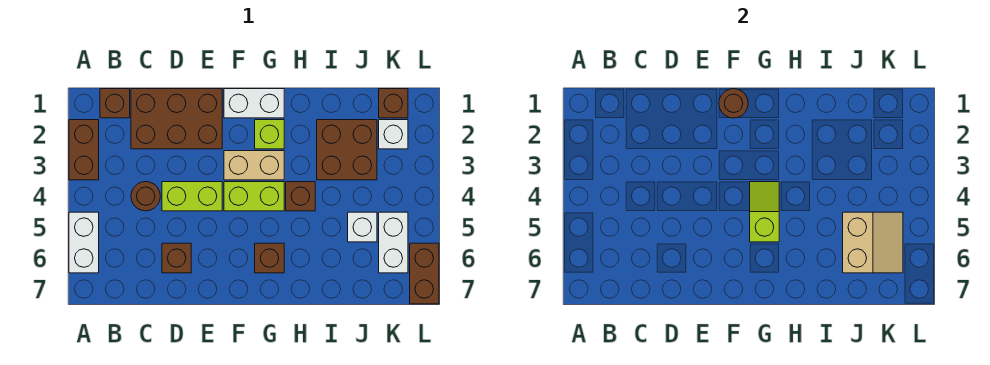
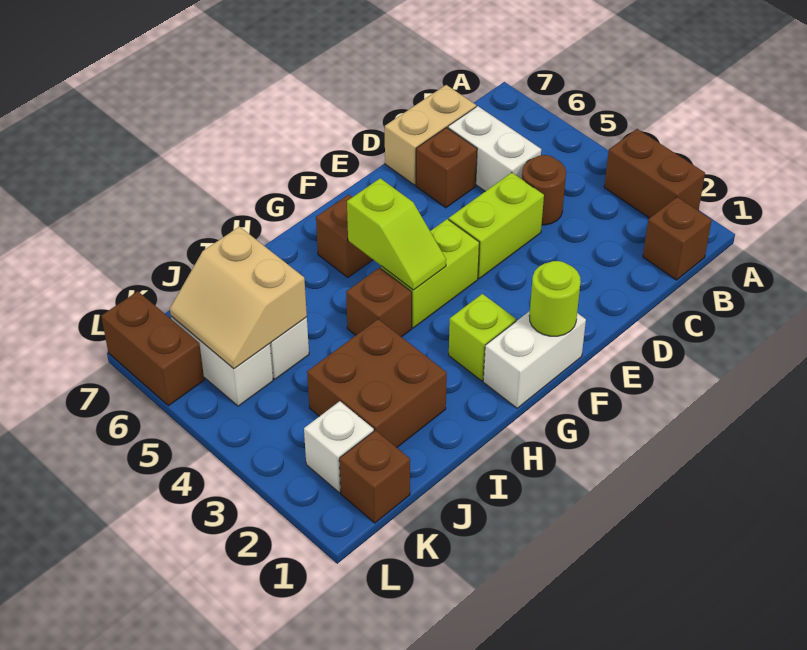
white 1x2 brick [69,212,99,273] -> white 1x2 brick moved to [448,106,541,191]
brown 2x3 brick [131,89,222,149] -> none
brown 1x1 round brick [719,89,748,118] -> lime 1x1 round brick [529,261,581,336]
tan 1x2 brick [224,151,284,180] -> tan 1x2 brick moved to [385,85,476,185]

